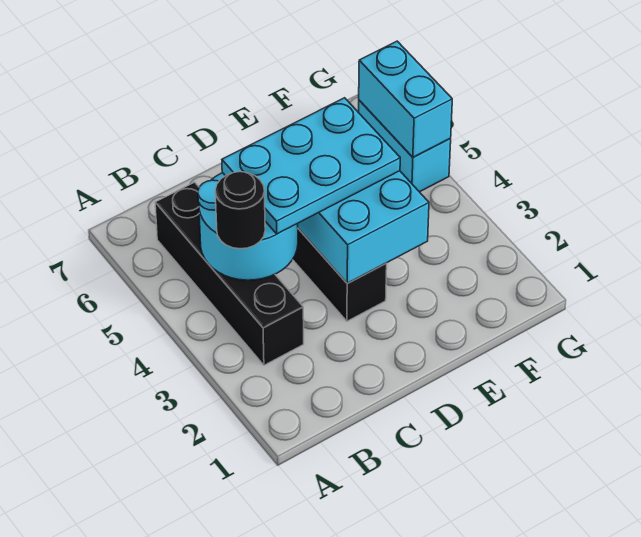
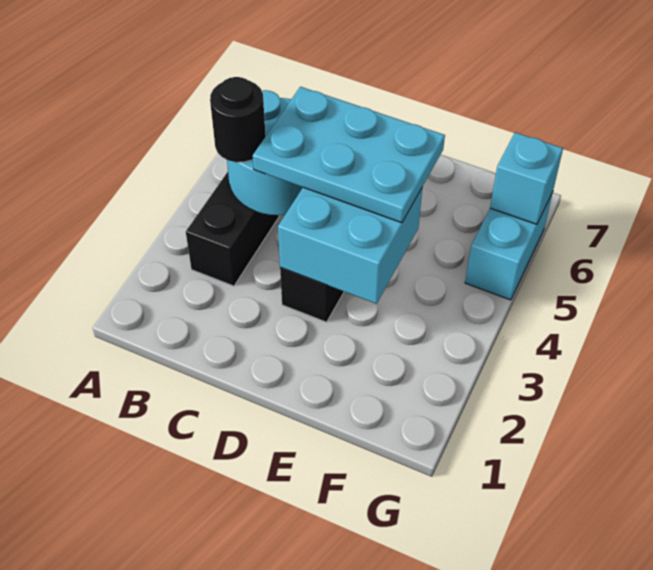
cyan 1x2 brick [359,41,452,157] -> cyan 1x1 brick [490,132,563,224]

